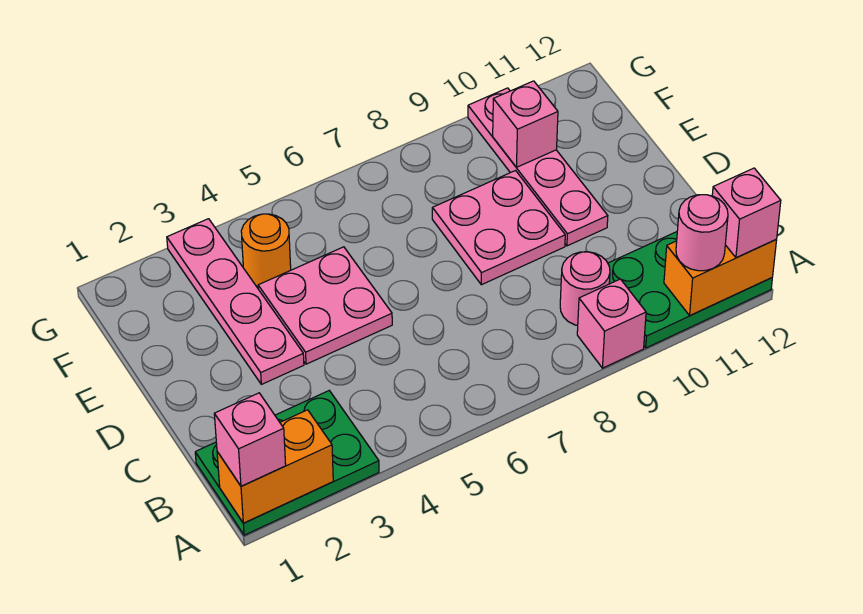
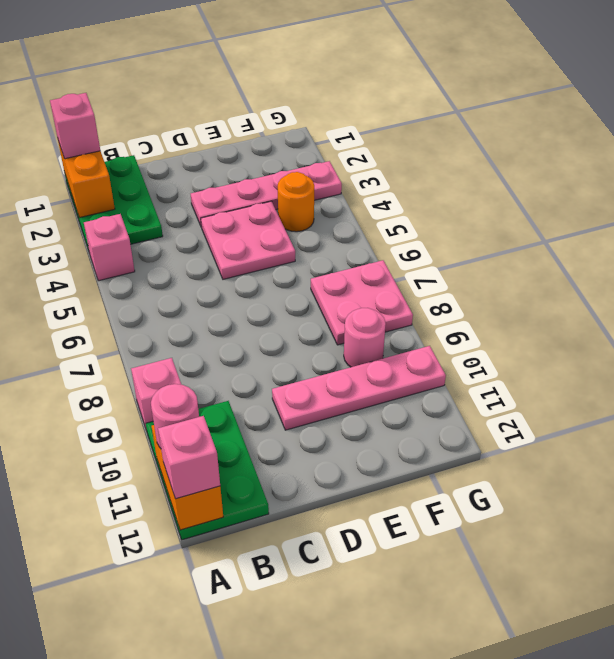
pink 1x1 round brick [560,252,610,326] -> pink 1x1 round brick moved to [344,308,386,367]
pink 2x2 plate [432,171,565,285] -> pink 2x2 plate moved to [311,260,413,345]
pink 1x1 brick [493,81,558,167] -> pink 1x1 brick moved to [84,214,135,281]

